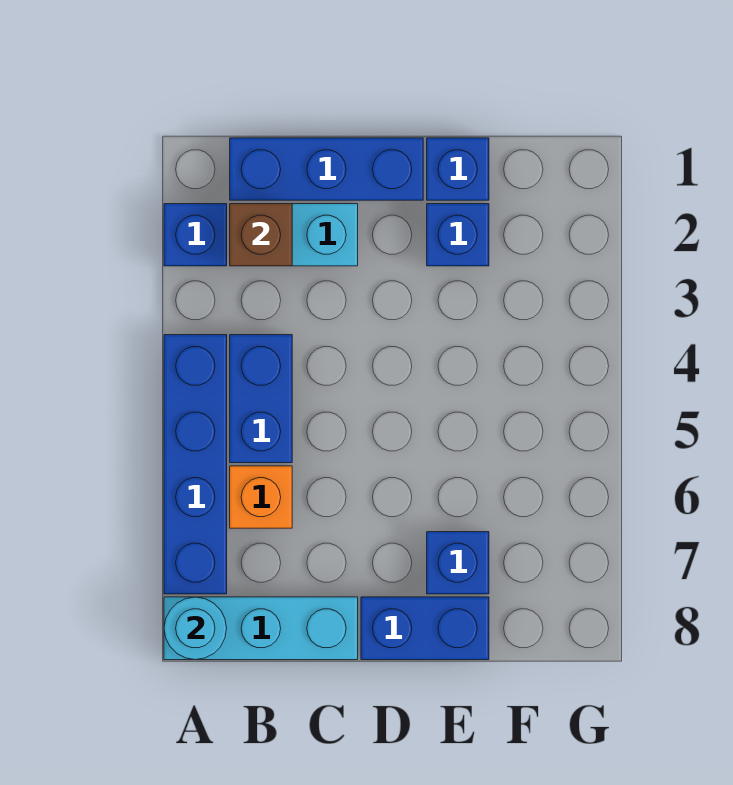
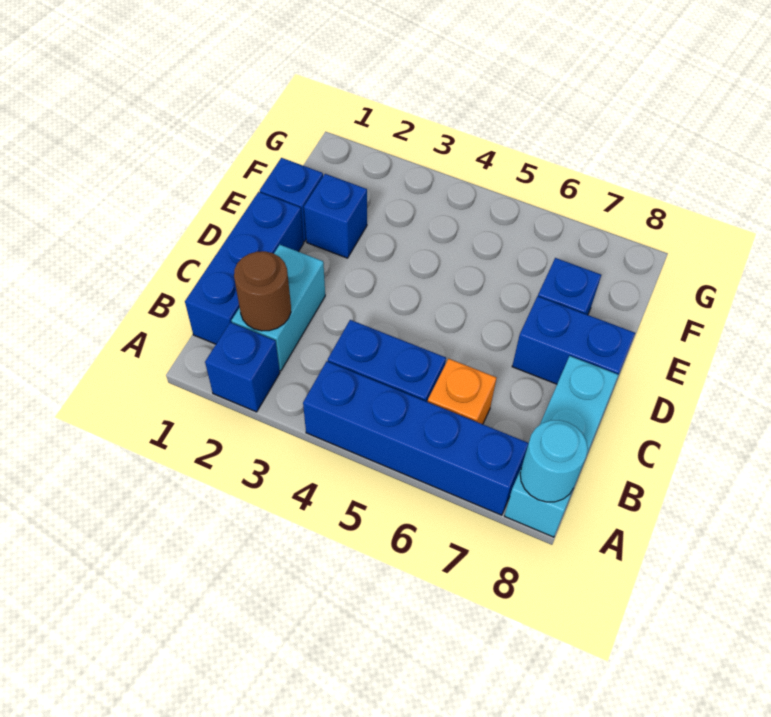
brown 1x1 brick [230,204,292,266] -> brown 1x1 round brick [234,251,291,331]
blue 1x2 brick [361,597,489,660] -> blue 1x2 brick turned to [512,296,635,384]

